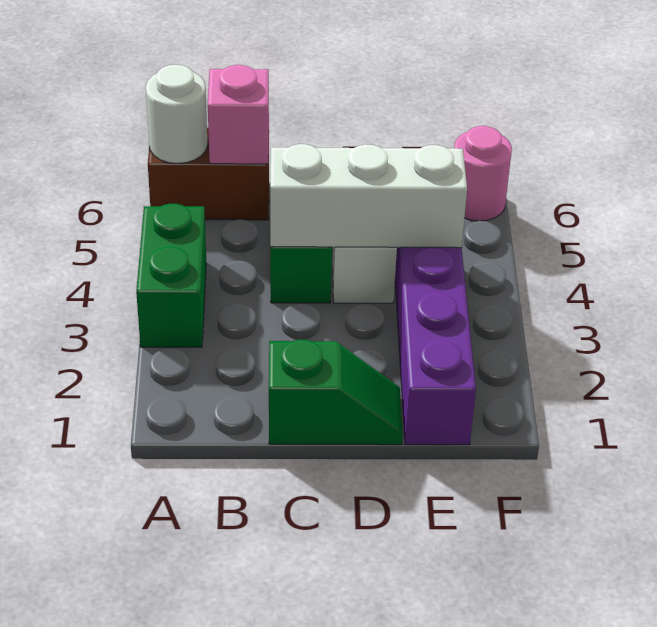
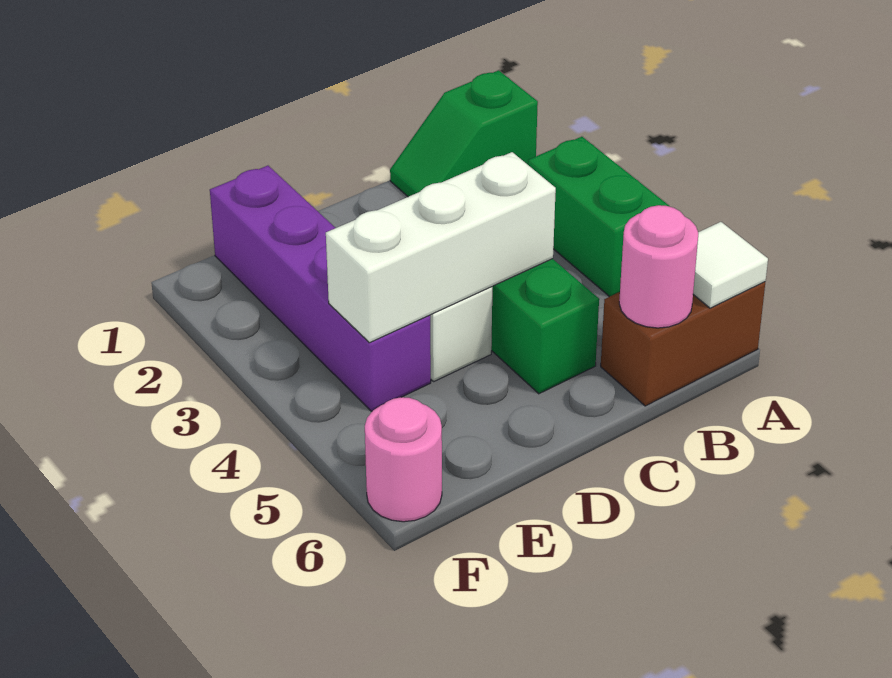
white 1x1 round brick [146,65,208,163] -> white 1x1 tile [693,222,768,308]
pink 1x1 brick [208,65,269,164] -> pink 1x1 round brick [619,205,698,328]
green 1x2 slope [269,340,403,445] -> green 1x2 slope moved to [390,70,538,197]

